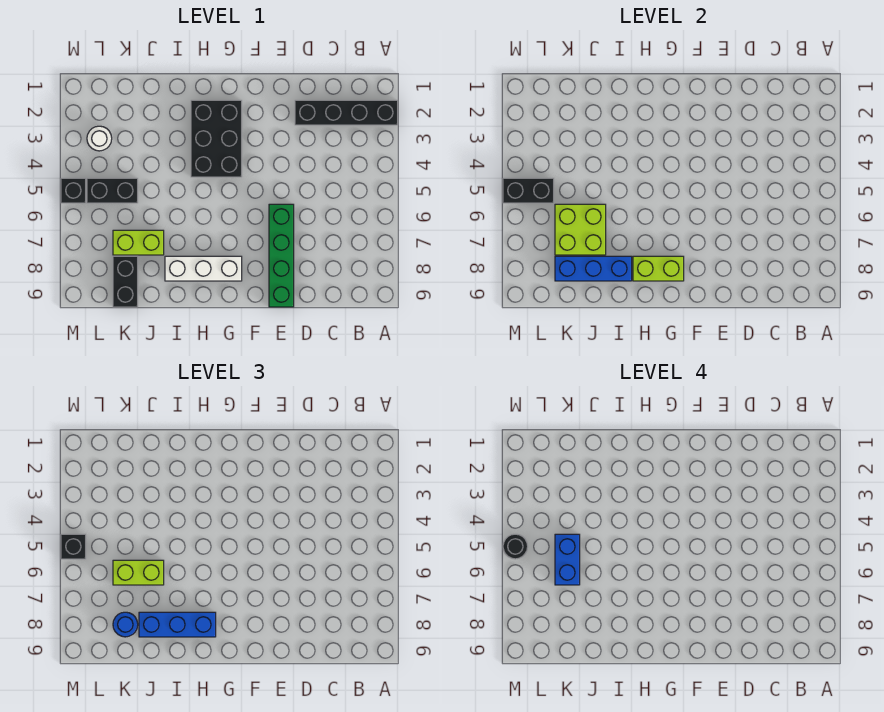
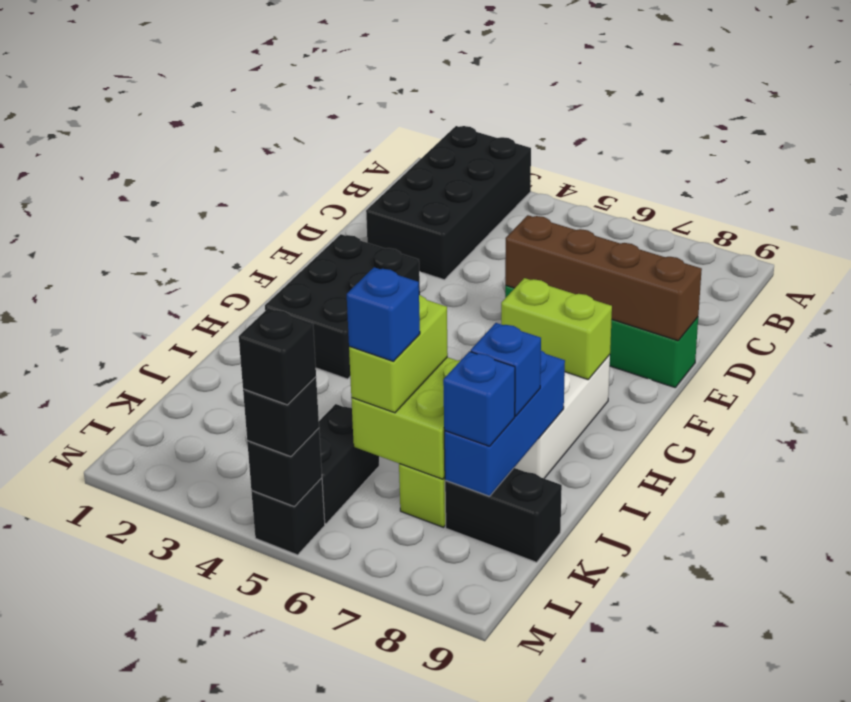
black 1x4 brick [295,100,398,125] -> black 2x4 brick [366,126,531,280]
none -> brown 1x4 brick [505,215,702,341]
black 2x3 brick [191,100,242,177] -> black 2x3 brick turned to [265,234,420,379]
lime 1x2 brick [633,256,684,281] -> lime 1x2 brick turned to [501,278,612,380]
blue 1x3 brick [139,612,216,637] -> blue 1x1 brick [471,323,541,416]
blue 1x2 brick [555,534,580,585] -> blue 1x1 brick [347,267,420,361]
blue 1x1 round brick [113,612,138,637] -> blue 1x1 brick [443,351,515,446]
white 1x1 round brick [87,126,112,151] -> none
black 1x2 brick [503,178,554,203] -> black 1x1 brick [247,428,322,506]
black 1x1 round brick [503,534,528,559] -> black 1x1 brick [239,308,316,405]

